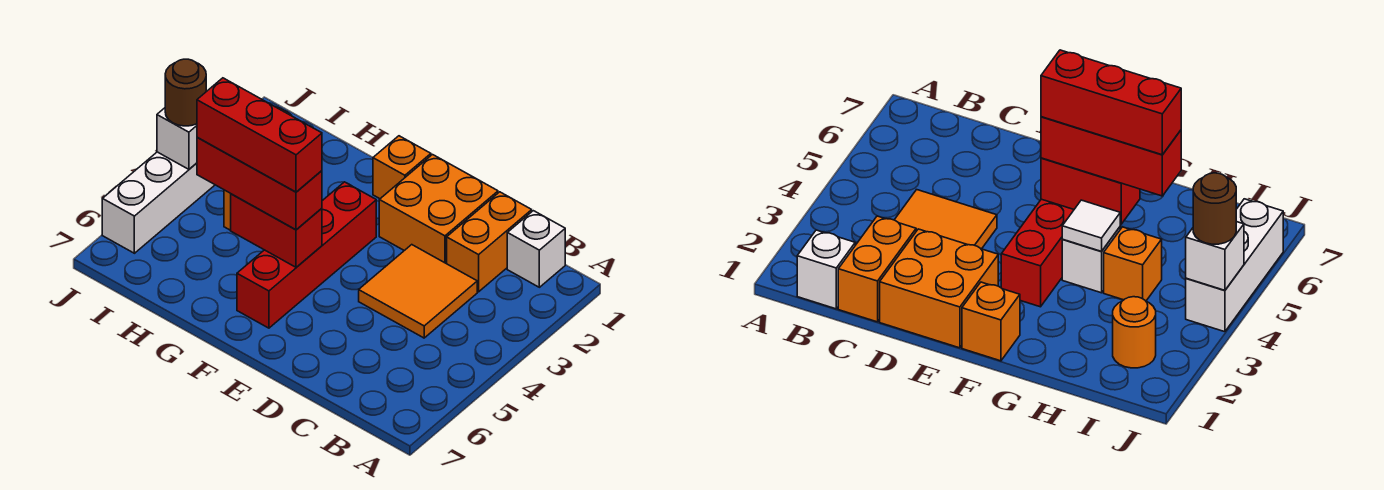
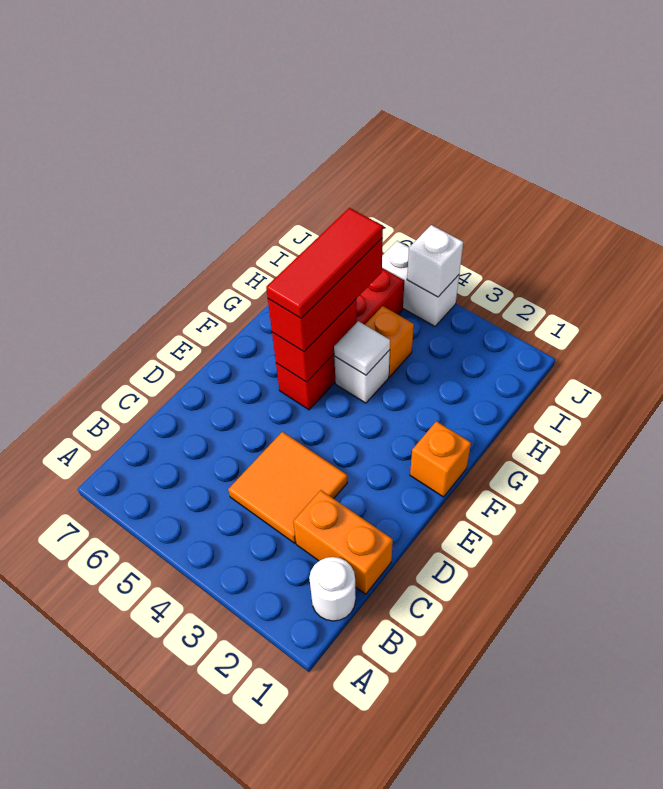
white 1x1 brick [507,211,565,287] -> white 1x1 round brick [309,557,356,621]
orange 2x2 brick [379,155,498,264] -> none
red 1x4 brick [237,182,376,328] -> red 1x4 brick turned to [276,268,404,410]
red 1x3 brick [197,78,322,192] -> red 1x3 tile [266,208,383,318]
orange 1x1 round brick [1113,297,1156,368] -> none
white 1x3 brick [102,152,215,253] -> white 1x2 brick [382,241,459,326]
brown 1x1 round brick [165,59,206,126] -> none

